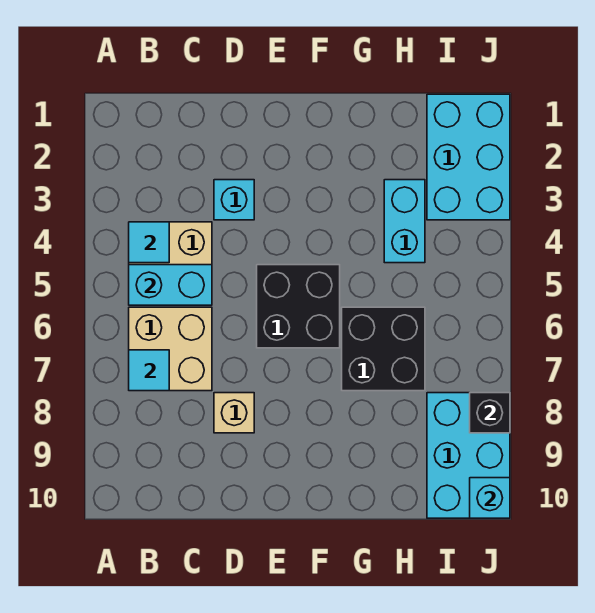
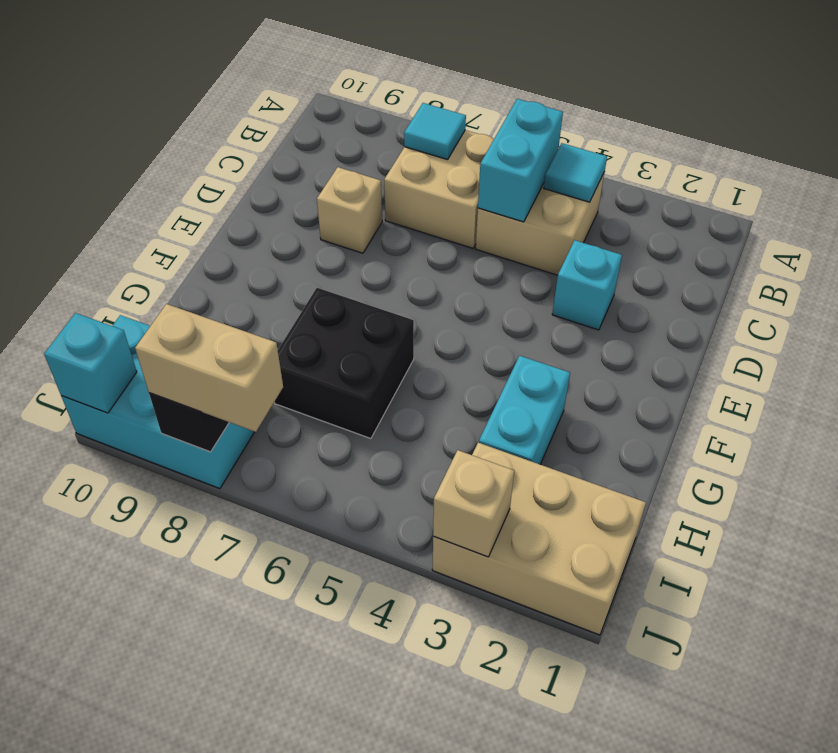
black 2x2 brick [257,265,340,348] -> none
cyan 1x2 brick [384,180,425,263] -> cyan 1x2 brick turned to [479,356,570,464]
cyan 2x3 brick [427,94,510,220] -> tan 2x3 brick [432,443,646,635]
none -> tan 1x1 brick [433,450,514,557]
none -> tan 1x2 brick [135,304,283,432]

